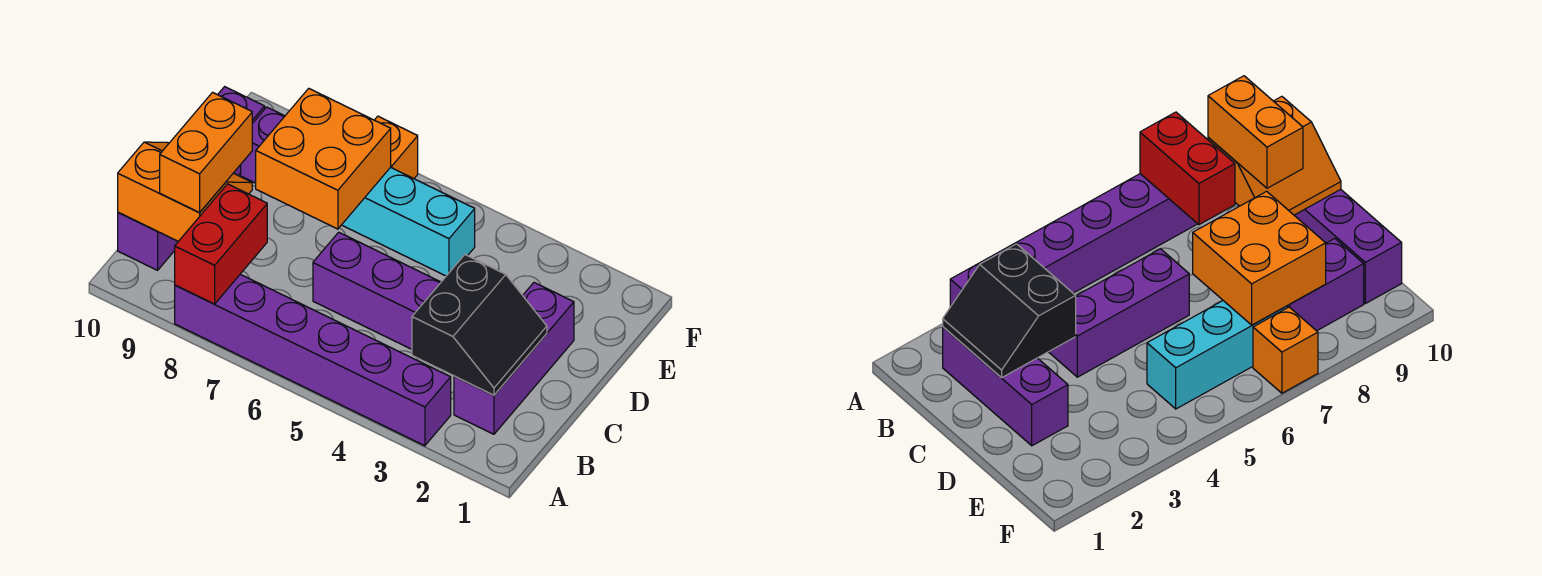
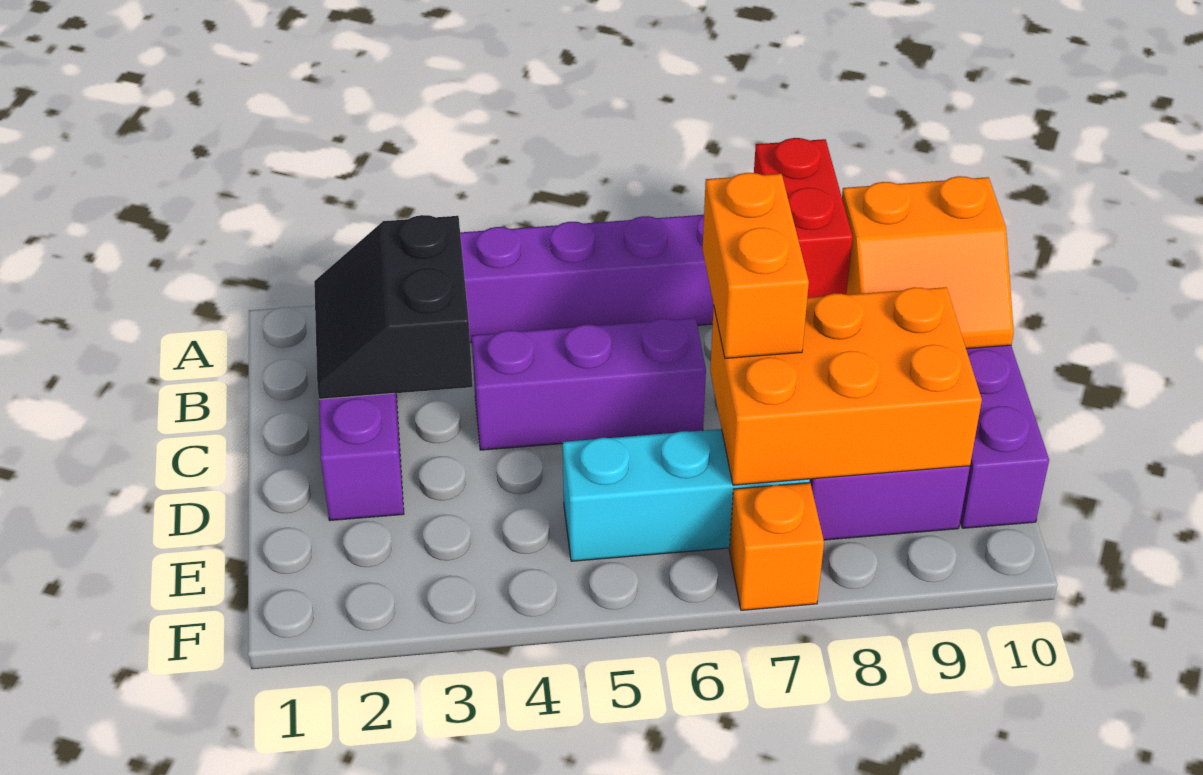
orange 1x2 brick [160,92,252,212] -> orange 1x2 brick moved to [703,173,809,358]
orange 2x2 brick [256,88,391,229] -> orange 2x3 brick [710,287,982,485]

